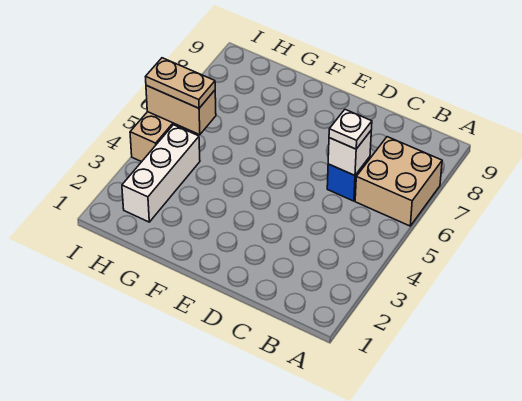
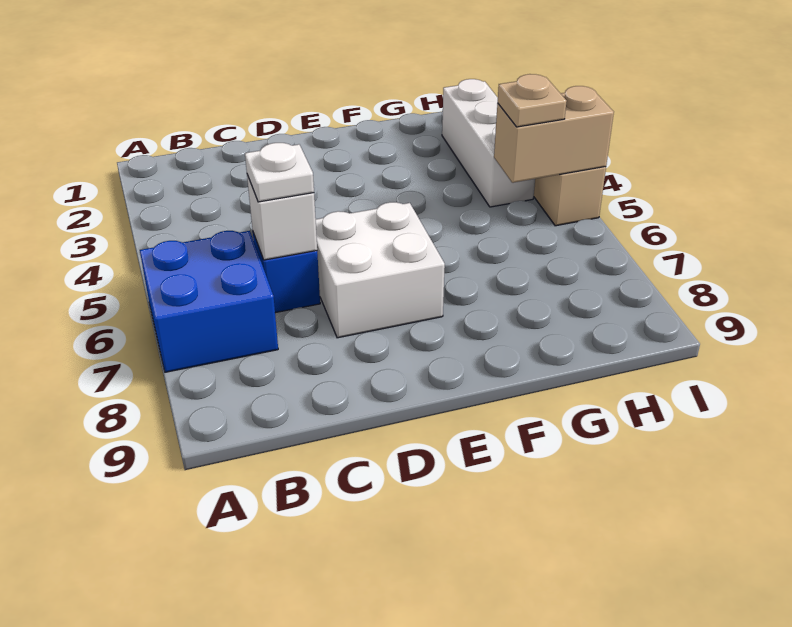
tan 2x2 brick [355,137,442,226] -> blue 2x2 brick [140,231,278,372]
none -> white 2x2 brick [316,202,445,338]
tan 1x2 plate [146,58,215,108] -> tan 1x1 plate [498,74,567,127]

